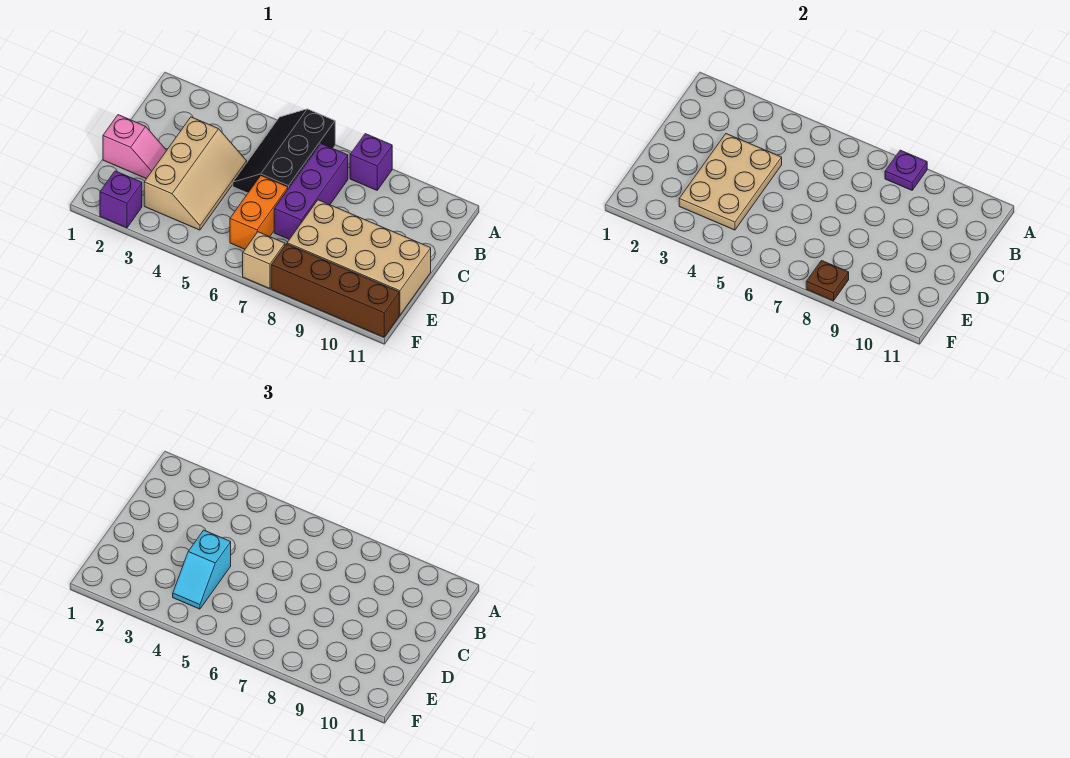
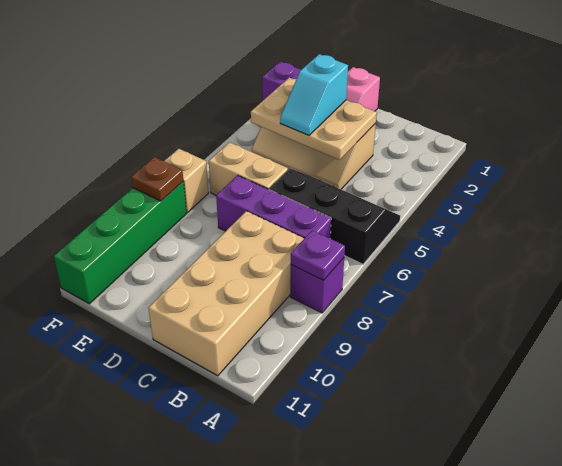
cyan 1x2 slope [173,530,231,609] -> cyan 1x2 slope turned to [280,54,348,136]
orange 1x2 brick [230,176,288,249] -> tan 1x2 brick [209,142,288,195]
tan 2x4 brick [287,200,431,315] -> tan 2x4 brick moved to [149,211,304,376]
brown 1x4 brick [271,244,399,337] -> green 1x4 brick [54,182,186,304]

